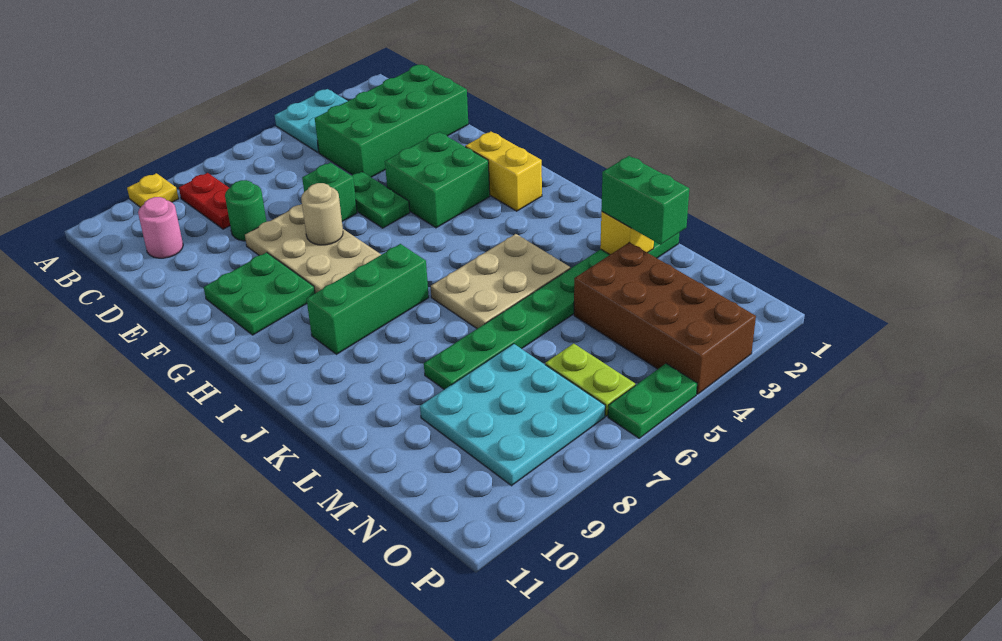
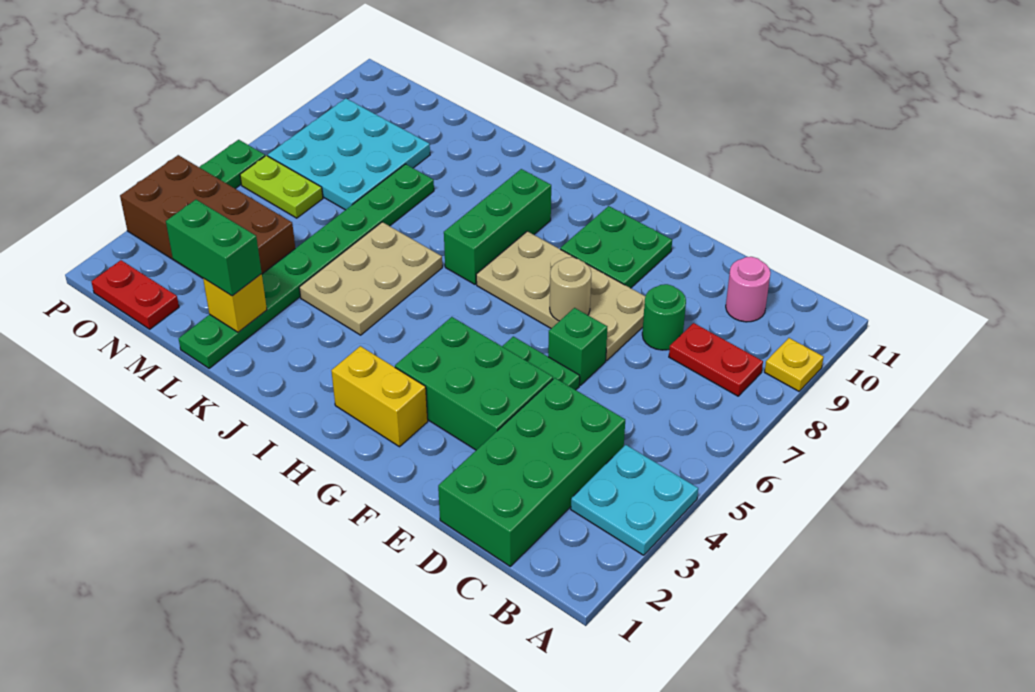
green 2x2 brick [385,132,490,228] -> green 2x3 brick [395,317,553,450]
none -> red 1x2 plate [92,260,179,329]

